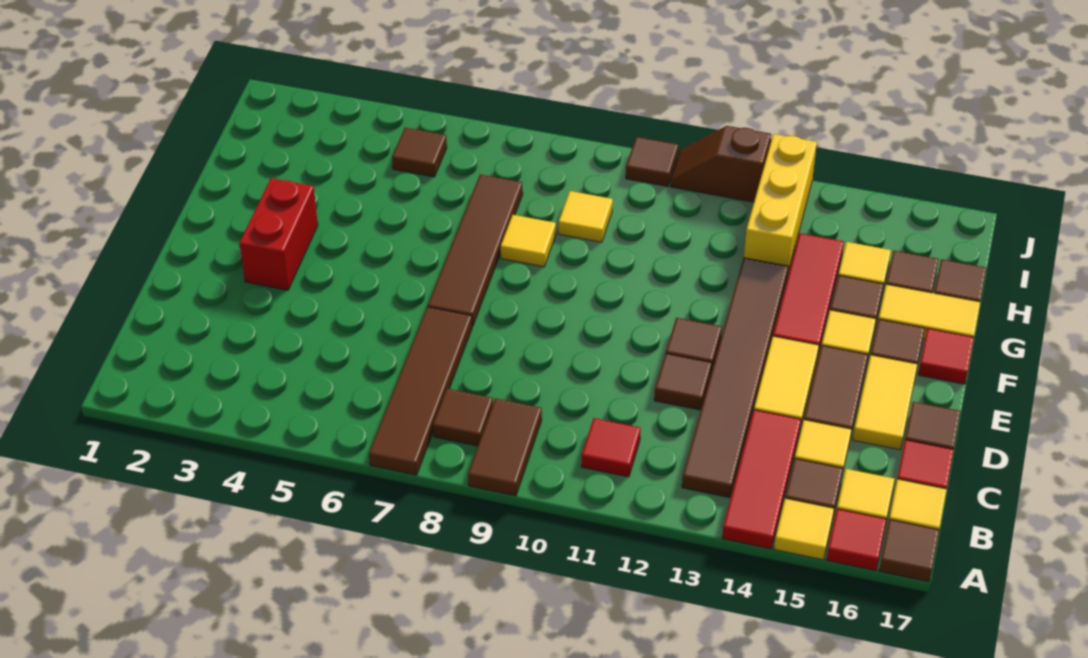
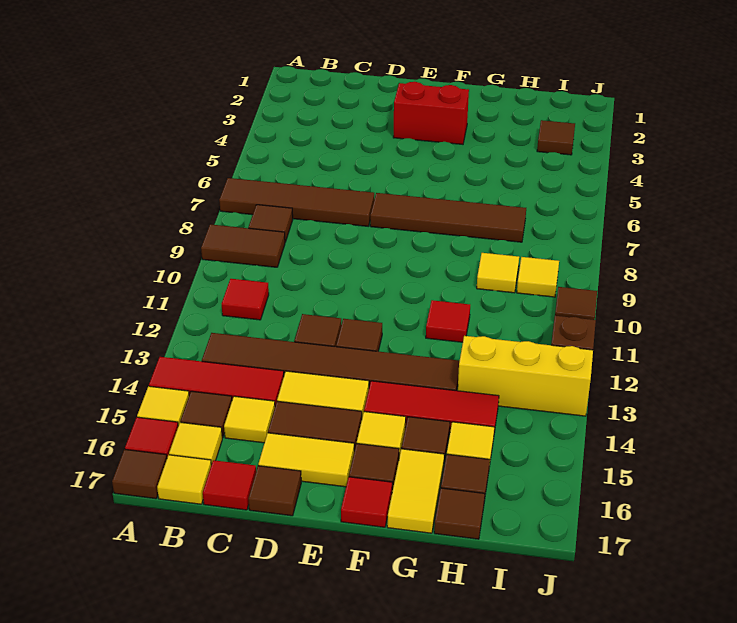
yellow 1x1 tile [501,215,556,267] -> yellow 1x1 tile moved to [517,257,559,297]
none -> red 1x1 tile [426,300,470,342]
brown 1x1 tile [392,128,447,177] -> brown 1x1 tile moved to [537,120,575,155]

